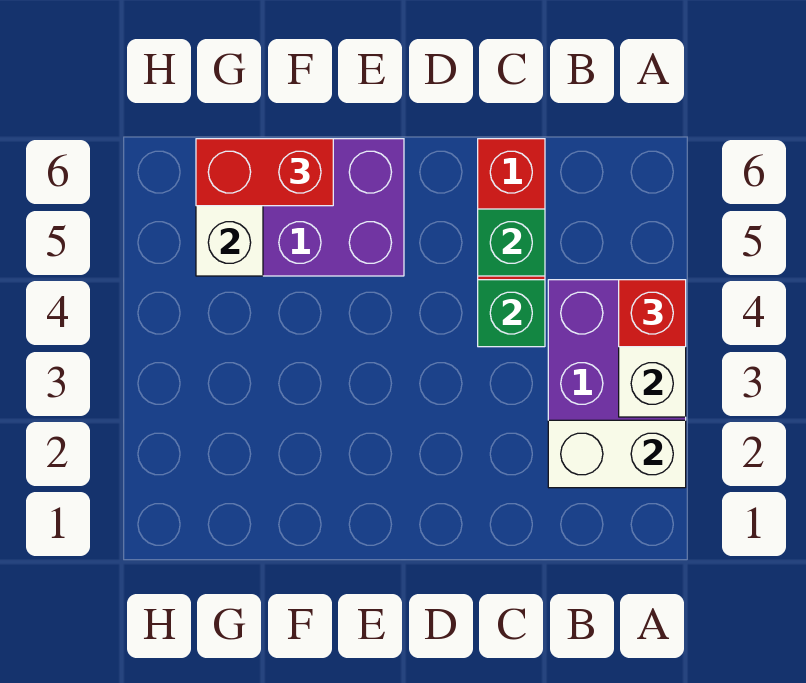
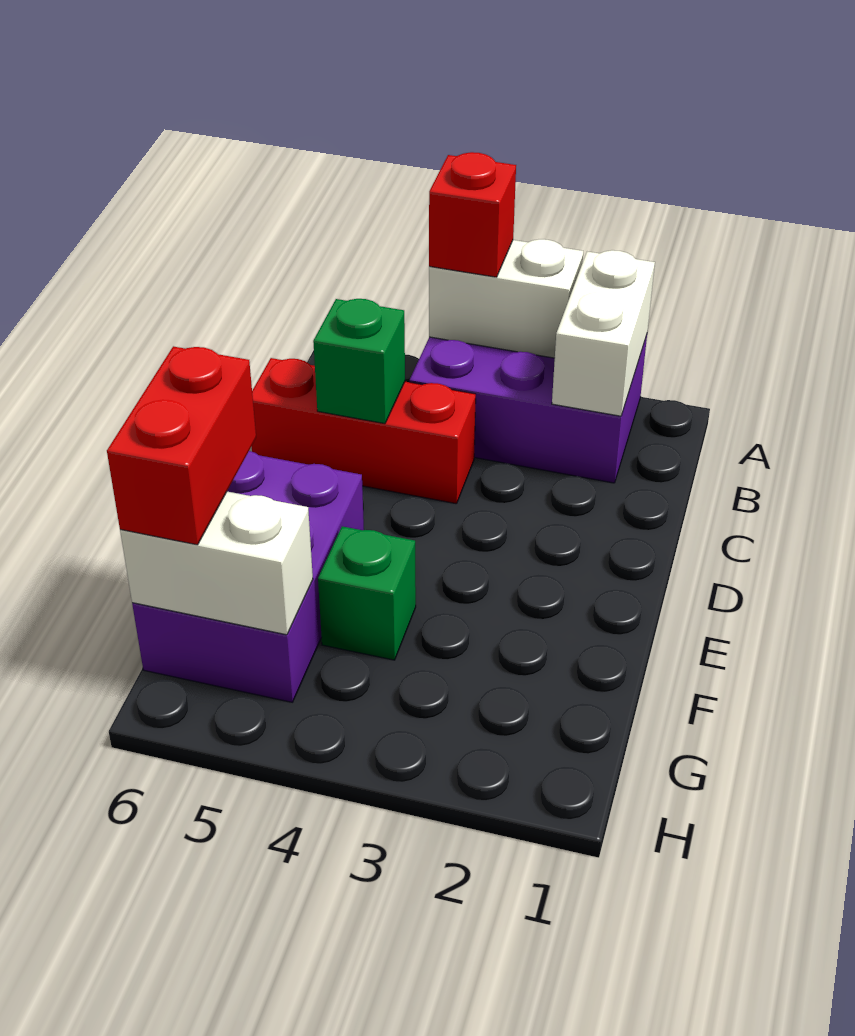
green 1x1 brick [478,280,545,347] -> green 1x1 brick moved to [318,526,416,660]

